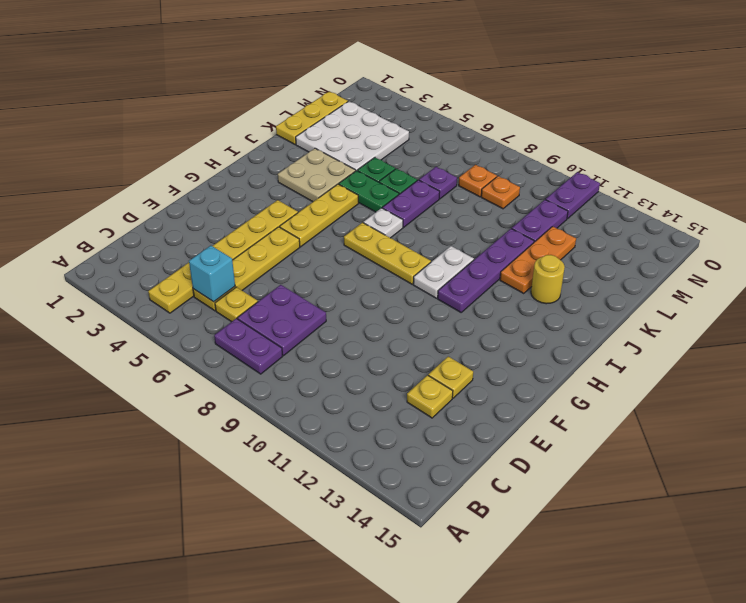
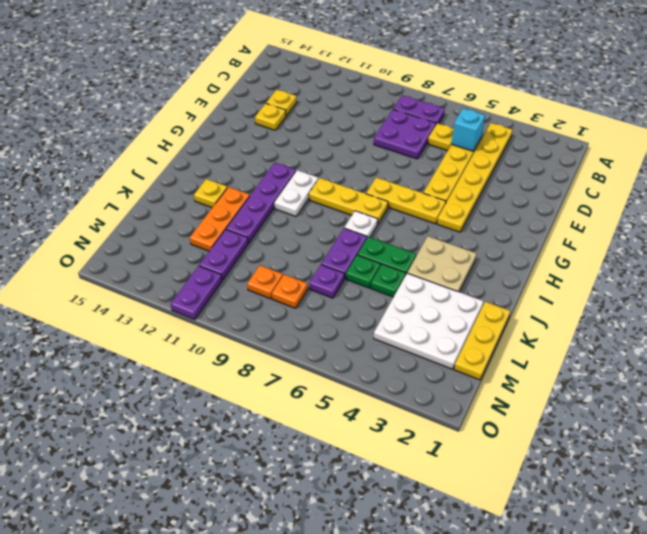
yellow 1x3 plate [280,184,359,247] -> yellow 1x3 plate turned to [366,177,446,224]
yellow 1x1 round brick [531,255,565,304] -> yellow 1x1 plate [194,179,227,208]

